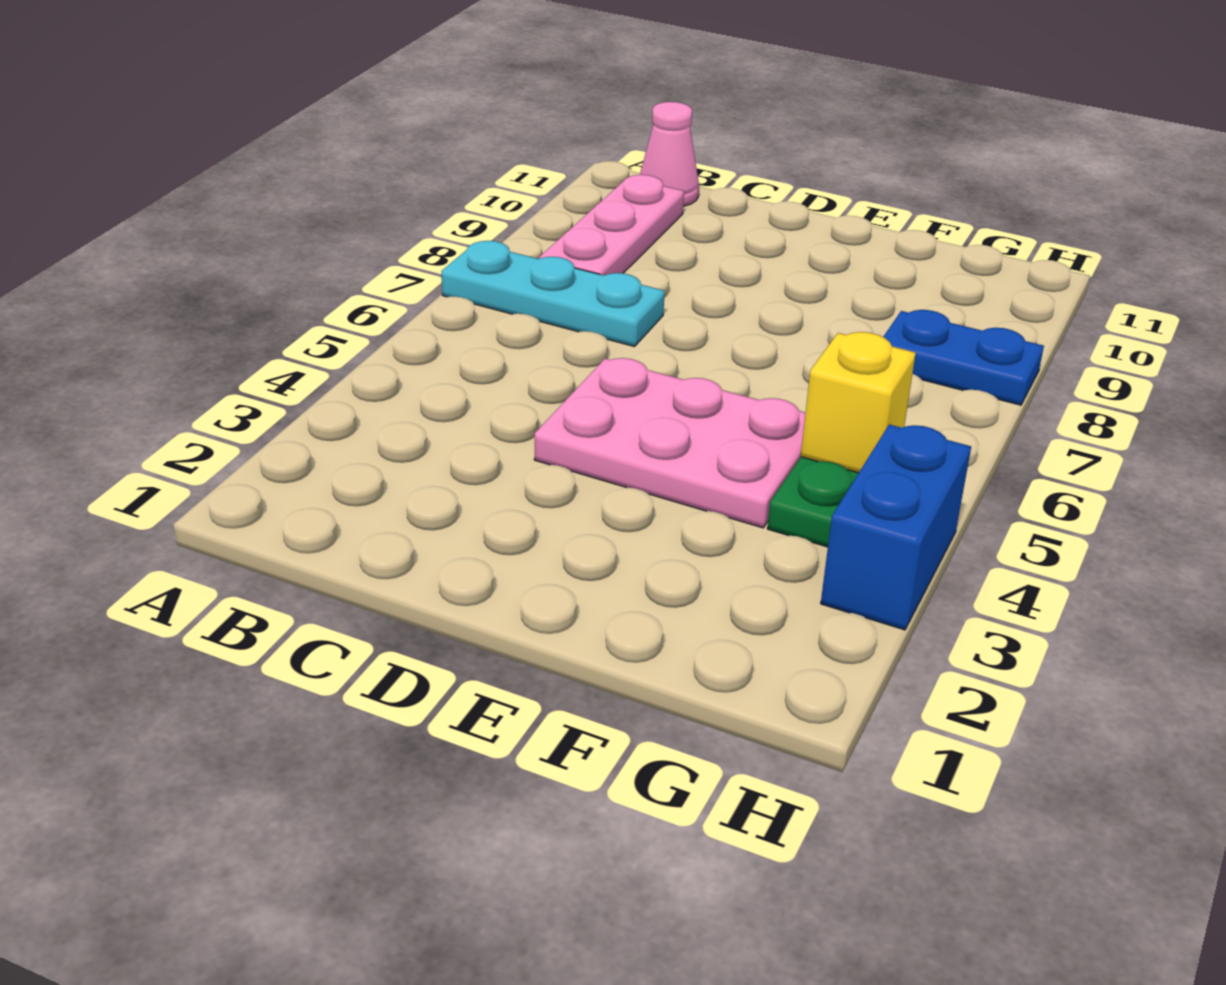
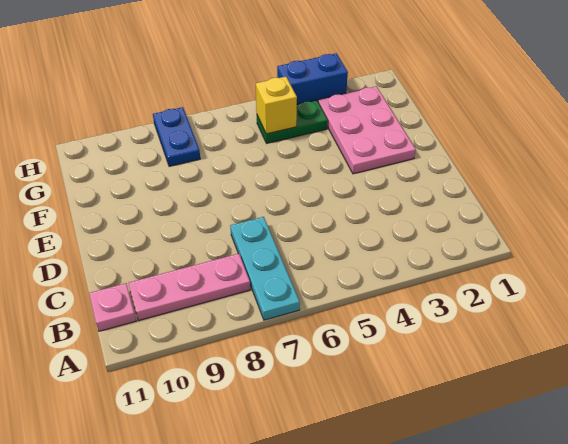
pink 1x1 cone [640,102,699,207] -> pink 1x1 plate [89,283,136,331]
pink 2x3 plate [534,358,806,528] -> pink 2x3 plate moved to [318,86,416,174]

